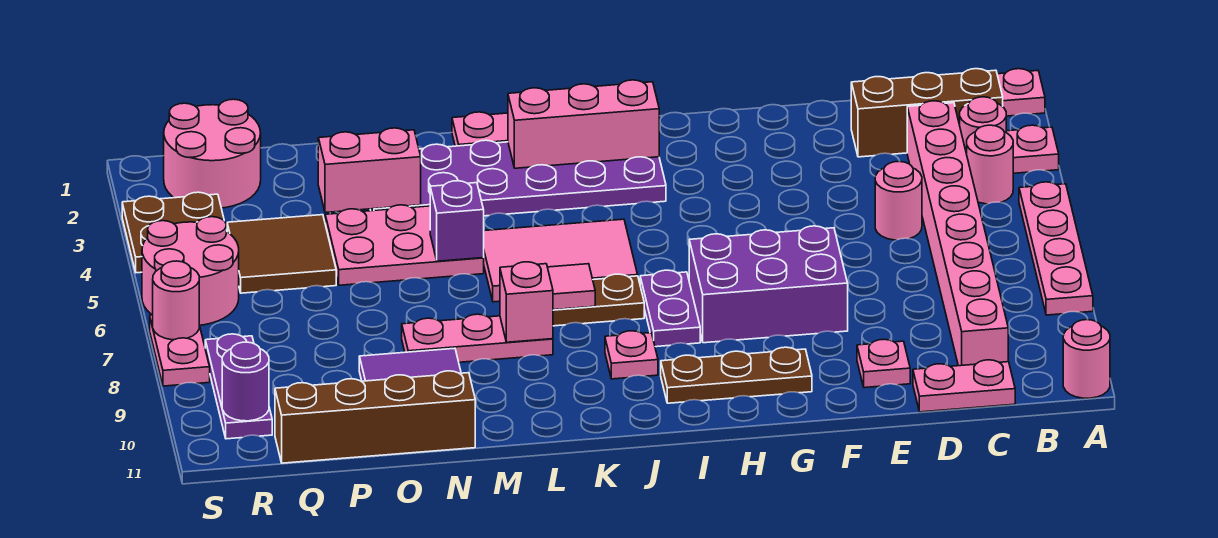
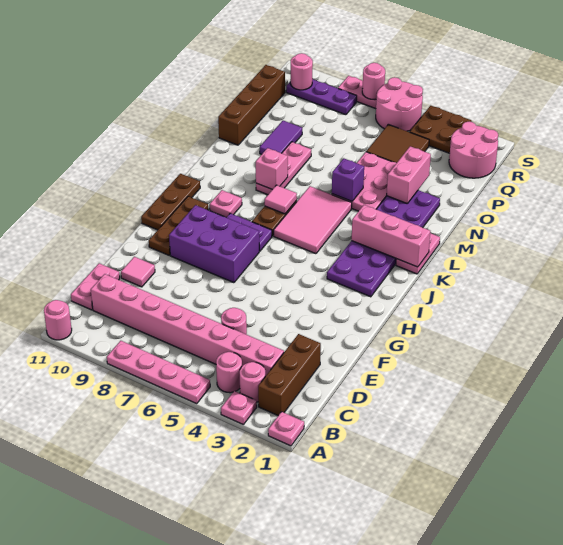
pink 1x1 plate [857,339,910,388] -> pink 1x1 tile [121,257,155,287]
purple 2x3 brick [689,226,848,343] -> purple 2x3 brick turned to [169,205,259,283]
none -> brown 1x3 plate [141,174,200,230]
pink 1x3 brick [508,80,659,168] -> pink 1x3 brick turned to [352,205,430,267]
purple 1x1 round brick [222,342,269,421] -> pink 1x1 round brick [290,53,313,90]

